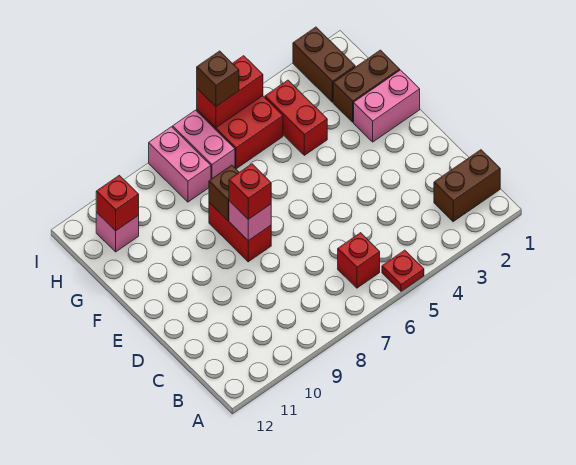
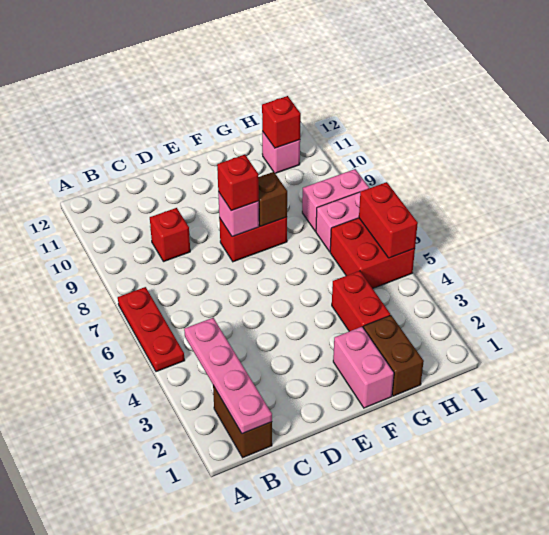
red 1x1 plate [382,250,424,291] -> red 1x3 plate [118,287,185,372]
none -> pink 1x4 plate [184,318,272,434]
red 1x1 brick [338,233,380,288] -> red 1x1 brick moved to [150,208,190,262]
red 1x2 brick [265,80,327,155] -> red 1x2 brick turned to [332,271,391,331]
brown 1x2 brick [293,27,355,102] -> none
brown 1x1 brick [197,51,239,106] -> none

